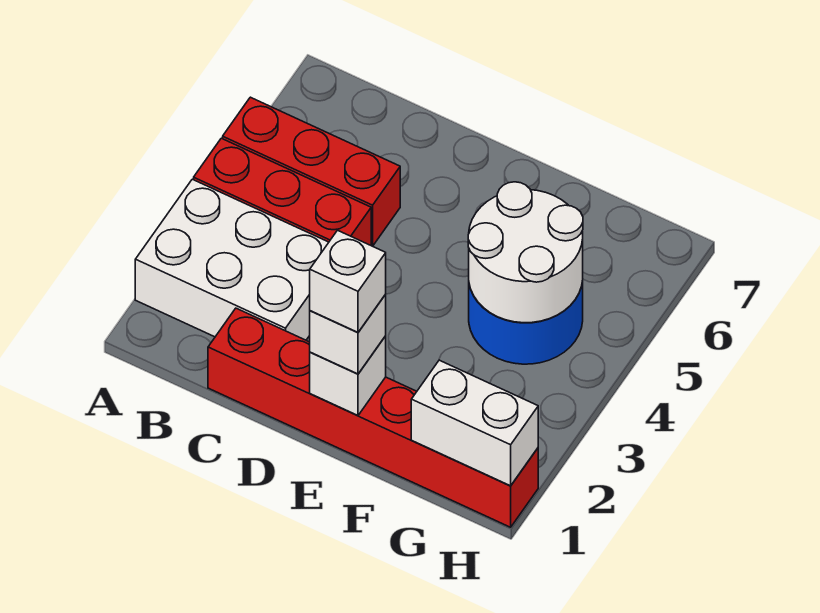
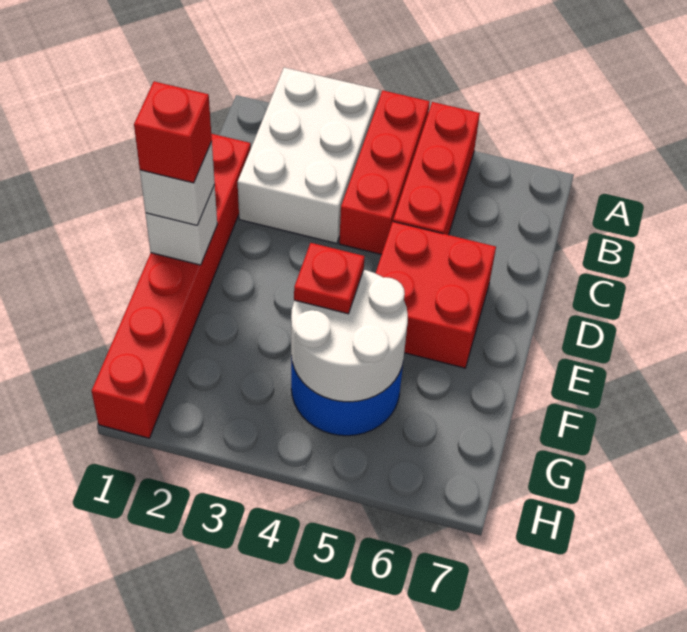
none -> red 2x2 brick [376,222,496,368]
white 1x1 brick [310,230,386,333] -> red 1x1 brick [134,81,212,183]
none -> red 1x1 plate [294,243,365,314]
white 1x2 brick [411,360,538,486] -> none

